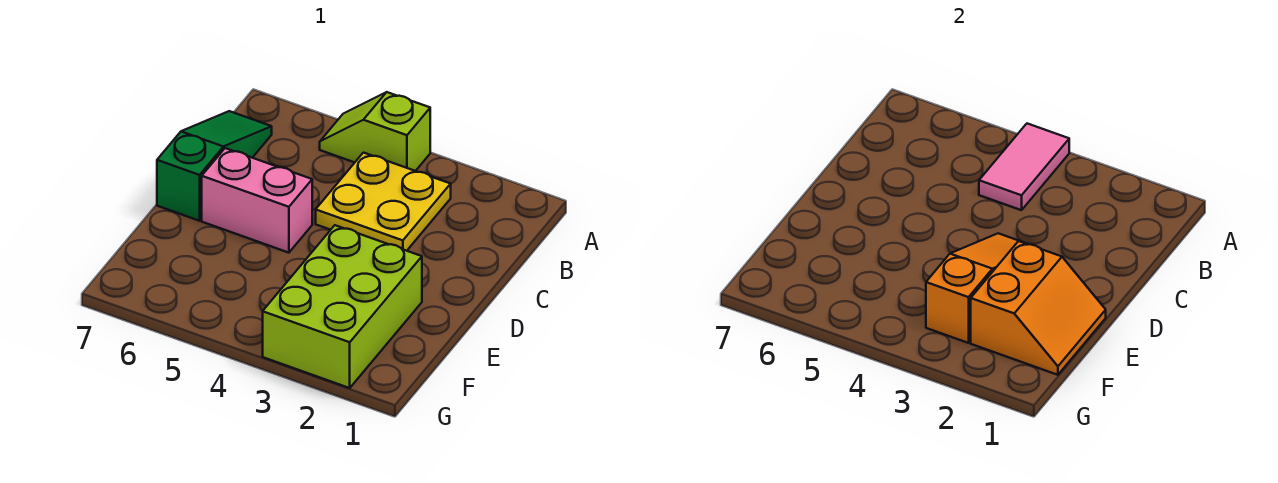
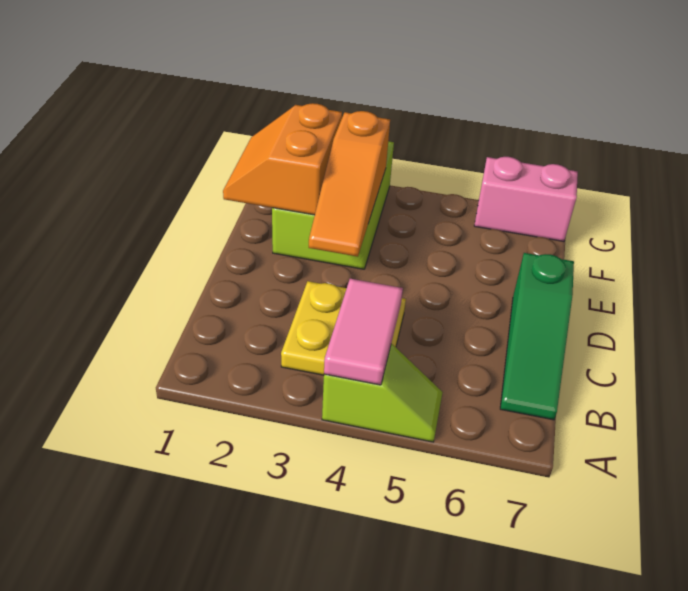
pink 1x2 brick [202,148,312,253] -> pink 1x2 brick moved to [474,157,578,241]

